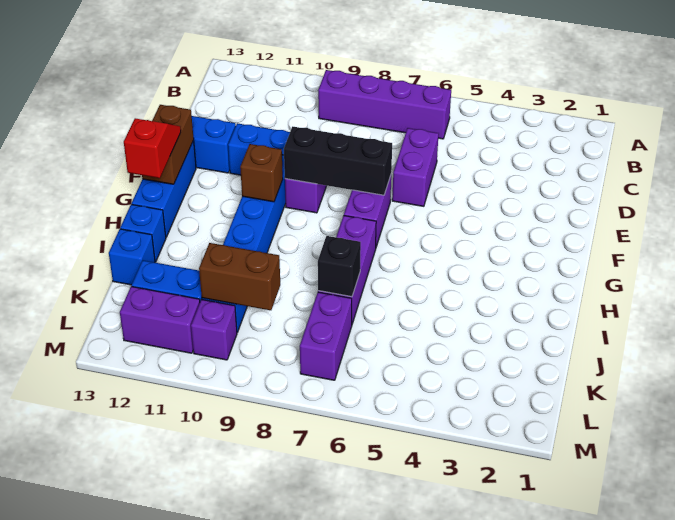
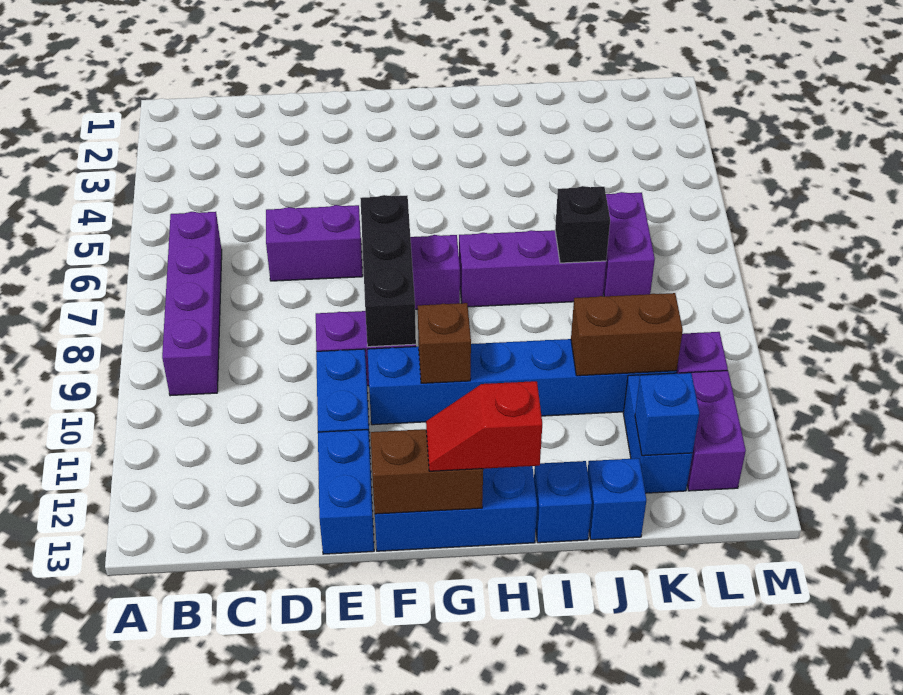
purple 1x2 brick [300,292,352,380] -> purple 1x2 brick turned to [603,192,655,296]
brown 1x2 brick [199,243,280,310] -> brown 1x2 brick turned to [571,293,683,376]
none -> blue 1x1 brick [635,373,699,456]

